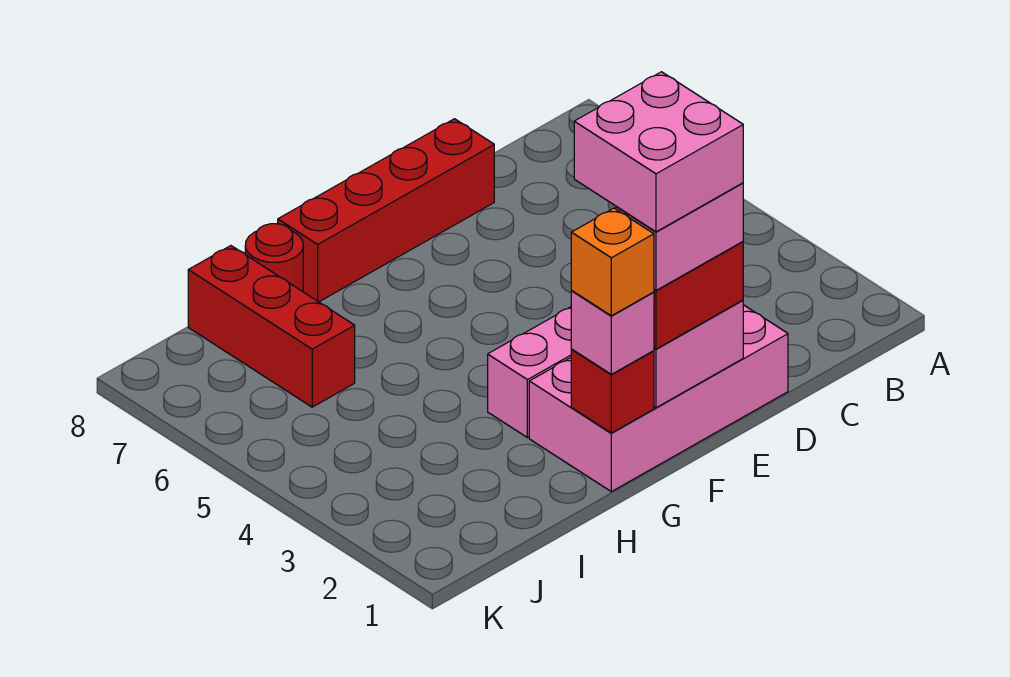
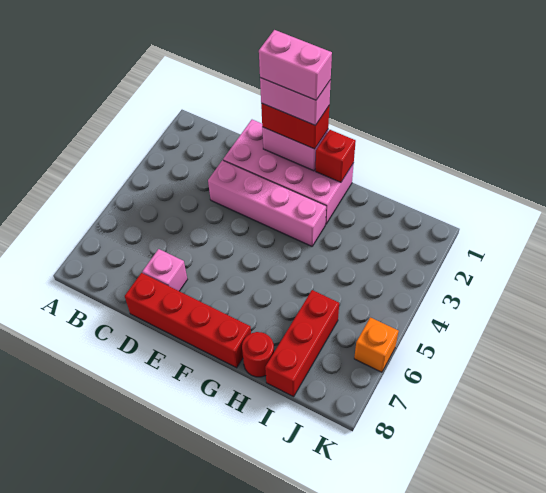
pink 2x2 brick [574,72,743,232] -> pink 1x2 brick [259,30,332,100]
pink 1x1 brick [571,291,654,374] -> pink 1x1 brick moved to [142,249,187,291]
orange 1x1 brick [571,208,654,316] -> orange 1x1 brick moved to [354,317,399,372]

